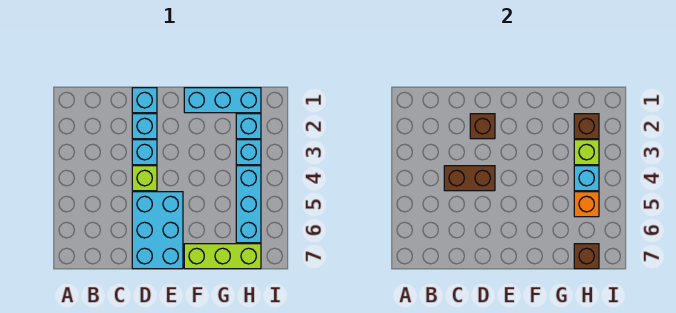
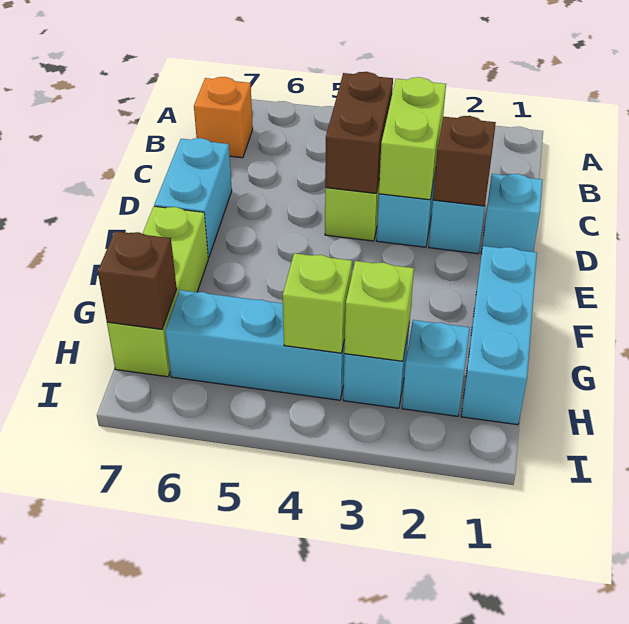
none -> lime 1x2 brick [379,77,446,200]
cyan 2x3 brick [132,192,183,269] -> cyan 1x2 brick [154,138,232,258]
brown 1x1 brick [574,114,599,139] -> none
cyan 1x1 brick [574,166,599,191] -> lime 1x1 brick [283,253,352,353]
orange 1x1 brick [574,192,599,217] -> orange 1x1 brick moved to [194,77,253,158]

